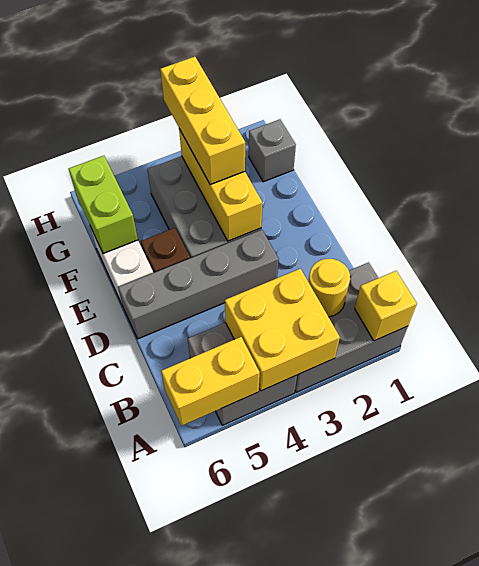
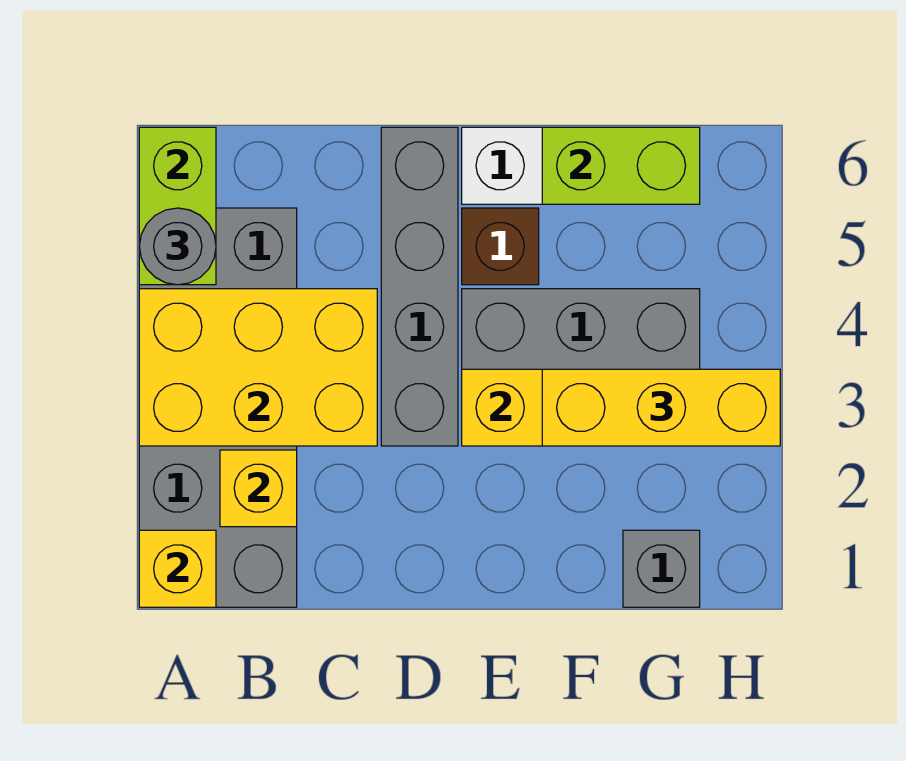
yellow 2x2 brick [225,269,340,391] -> yellow 2x3 brick [139,289,377,446]
yellow 1x2 brick [161,337,260,426] -> lime 1x2 brick [139,127,216,285]
none -> grey 1x1 round brick [139,208,216,285]
yellow 1x1 round brick [308,259,350,317] -> yellow 1x1 brick [220,450,297,527]

